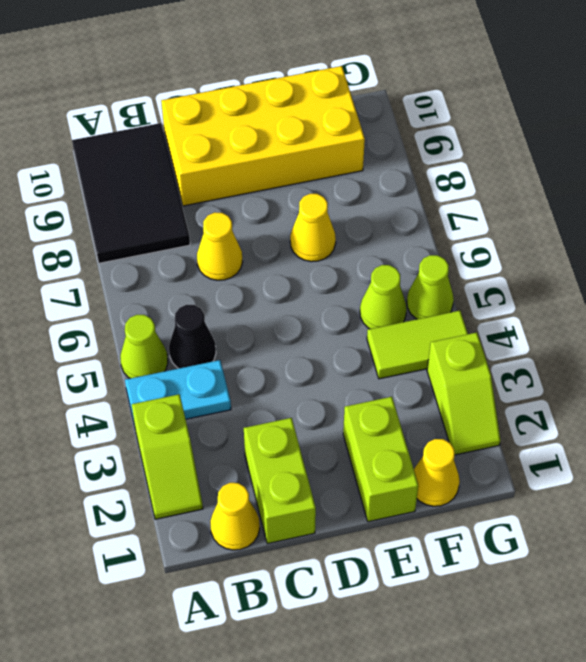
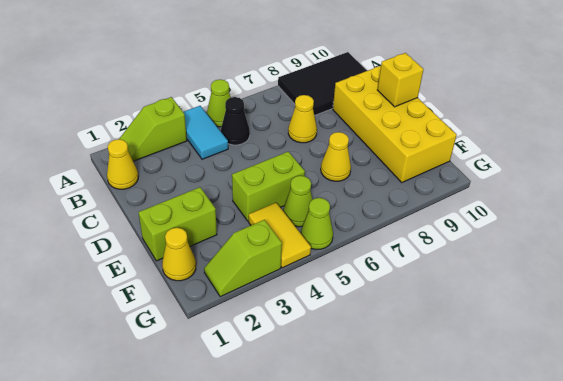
cyan 1x2 plate [125,360,231,426] -> cyan 1x2 tile [183,106,228,159]
lime 1x2 brick [244,418,316,544] -> lime 1x2 brick moved to [232,152,305,221]
none -> yellow 1x1 brick [377,53,424,107]
lime 1x2 tile [367,311,468,379] -> yellow 1x2 tile [249,203,311,268]

